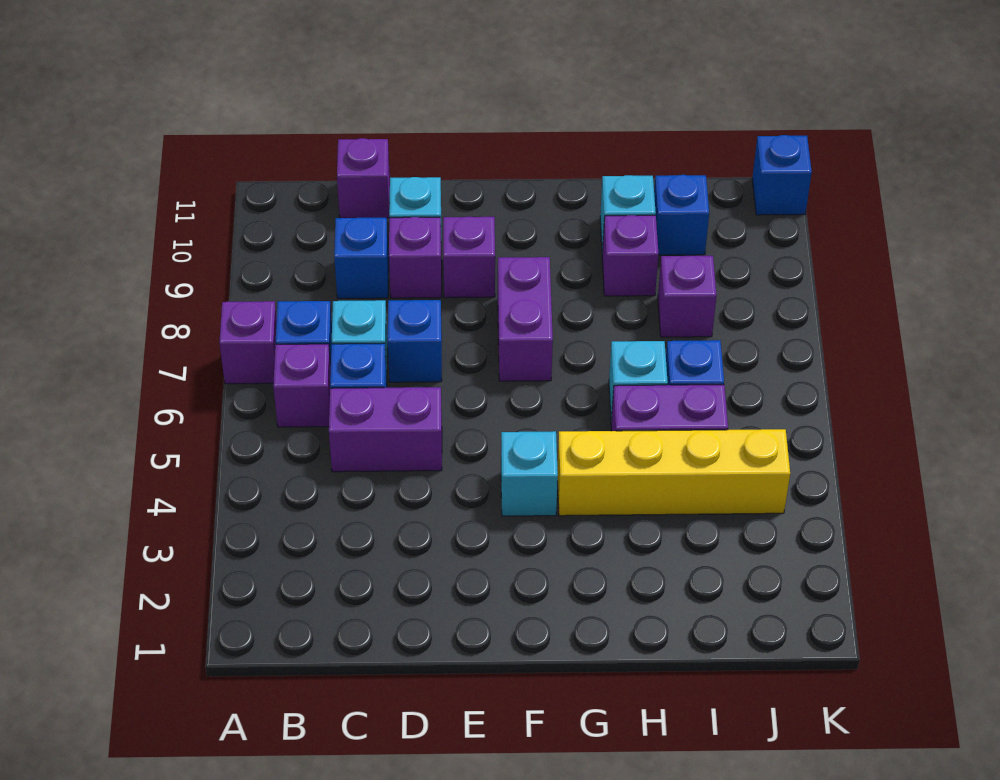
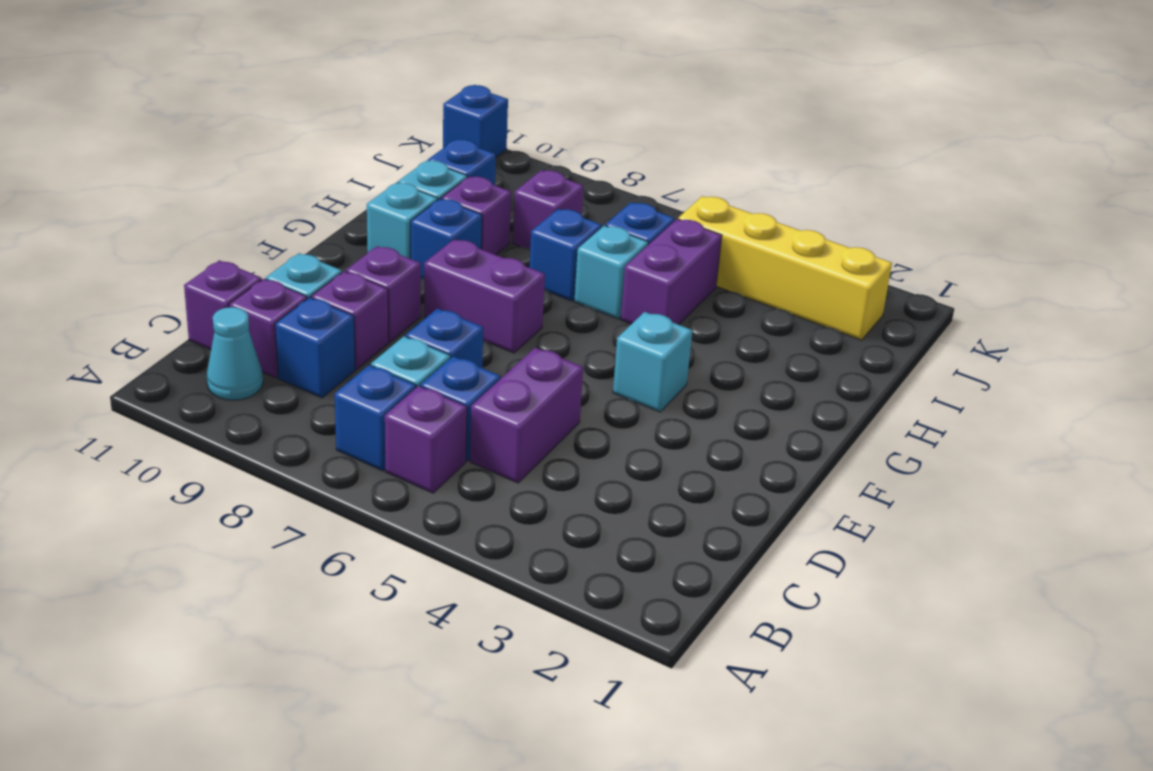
purple 1x1 brick [219,301,277,384] -> purple 1x1 brick moved to [229,279,307,378]
none -> cyan 1x1 cone [207,307,263,400]
yellow 1x4 brick [557,429,790,516] -> yellow 1x4 brick turned to [678,196,892,340]
none -> blue 1x1 brick [411,199,482,279]
none -> cyan 1x1 brick [367,182,438,259]
none -> blue 1x1 brick [530,209,602,301]

